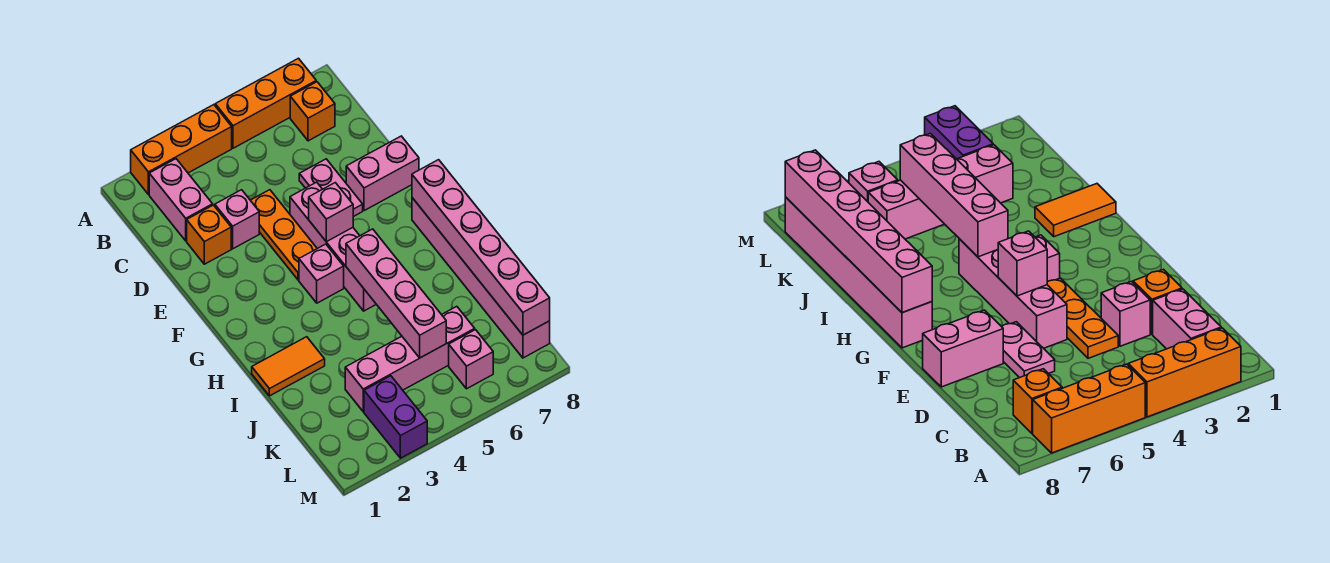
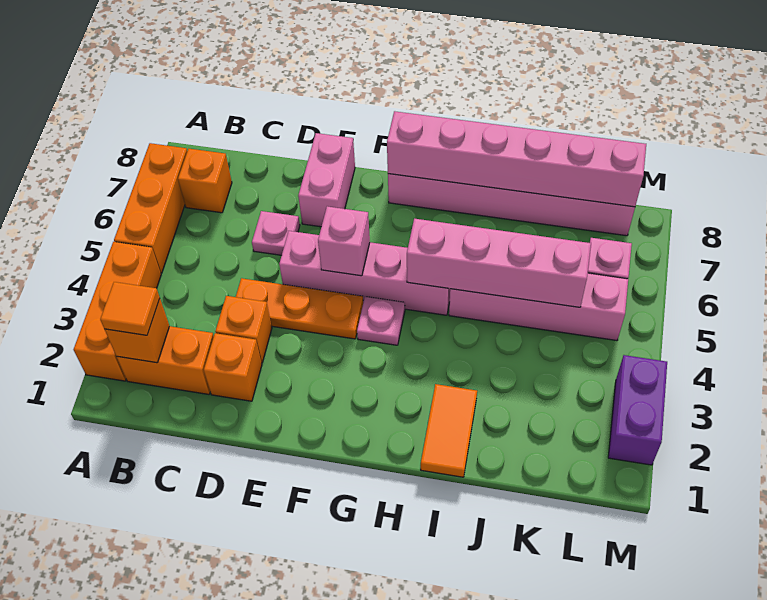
pink 1x2 brick [149,159,213,241] -> orange 1x2 brick [117,326,214,394]
none -> orange 1x1 brick [105,299,169,363]
none -> orange 1x1 tile [100,282,160,335]
pink 1x1 brick [215,190,259,249] -> orange 1x1 brick [215,296,272,363]
pink 1x2 plate [299,159,363,217] -> pink 1x1 plate [252,211,300,255]
pink 1x1 brick [299,244,344,303] -> pink 1x1 plate [357,297,405,345]
pink 1x4 brick [345,306,475,412] -> pink 1x4 brick turned to [449,273,628,341]
purple 1x2 brick [364,376,427,458] -> purple 1x2 brick turned to [608,355,667,465]

